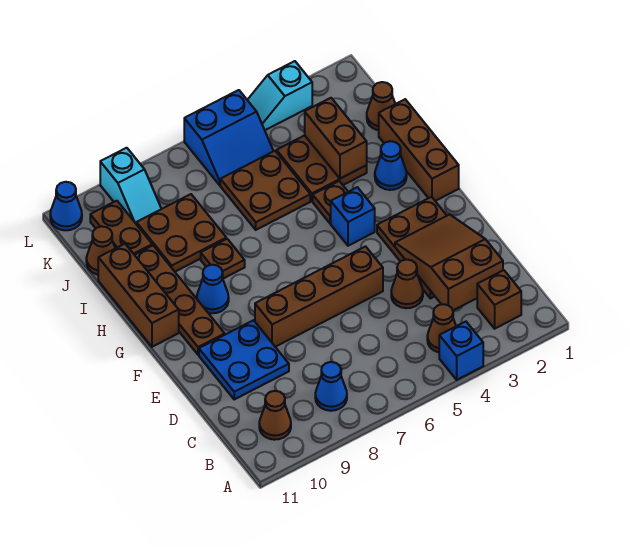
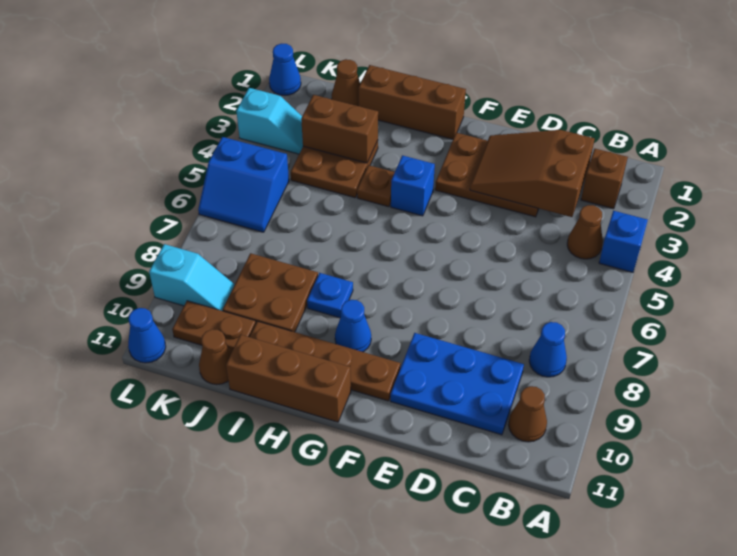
brown 1x1 cone [391,260,423,308] -> none
blue 2x2 plate [199,320,289,399] -> blue 2x3 plate [390,333,524,435]
brown 1x4 brick [255,246,383,347] -> none
blue 1x1 cone [375,141,407,190] -> blue 1x1 cone moved to [269,44,301,95]
brown 1x1 plate [201,239,245,279] -> blue 1x1 plate [307,273,353,318]
brown 2x2 plate [220,151,310,230] -> none
blue 2x2 slope [184,90,273,185] -> blue 2x2 slope turned to [198,137,289,232]
cyan 1x2 slope [248,61,312,130] -> cyan 1x2 slope turned to [236,88,303,154]

